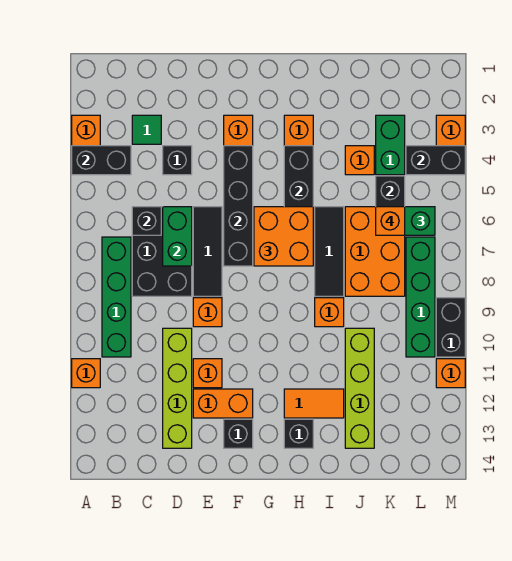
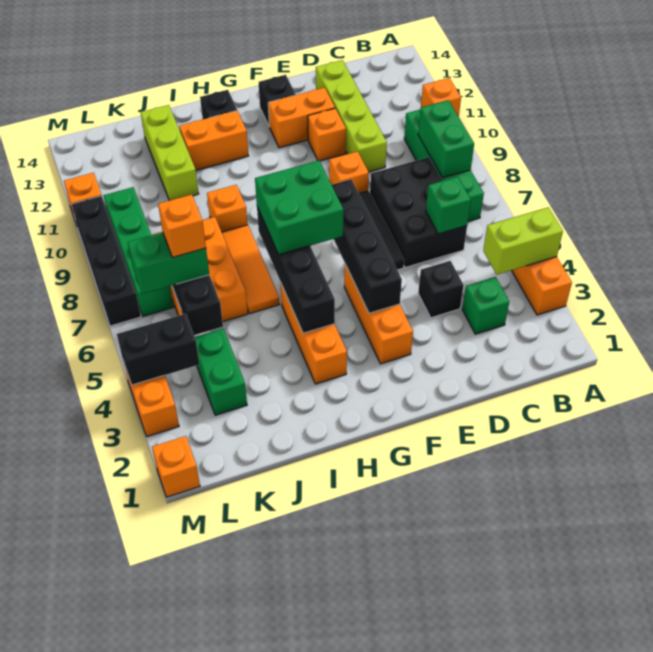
black 1x2 brick [72,146,131,175] -> lime 1x2 brick [483,207,563,275]
green 1x1 tile [132,115,161,144] -> green 1x1 brick [462,277,509,334]
black 1x1 brick [132,207,161,235] -> green 1x1 brick [426,177,471,234]
green 1x2 brick [163,207,192,266] -> green 1x2 brick moved to [418,100,474,178]
orange 2x2 brick [254,207,313,266] -> green 2x2 brick [255,161,344,255]
orange 1x2 tile [284,389,344,418] -> orange 1x2 brick [179,111,249,170]
black 1x3 tile [315,207,344,296] -> orange 1x3 tile [222,225,280,314]
orange 1x1 brick [345,146,374,175] -> orange 1x1 brick moved to [152,436,200,497]
lime 1x4 brick [345,328,374,448] -> lime 1x3 brick [141,105,199,200]
black 1x2 brick [436,298,465,357] -> black 1x4 brick [72,196,141,326]

